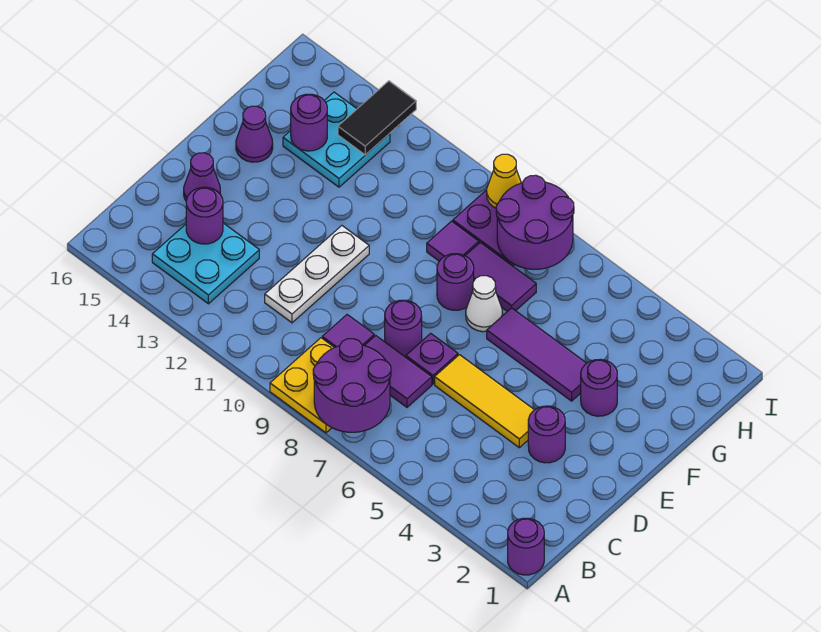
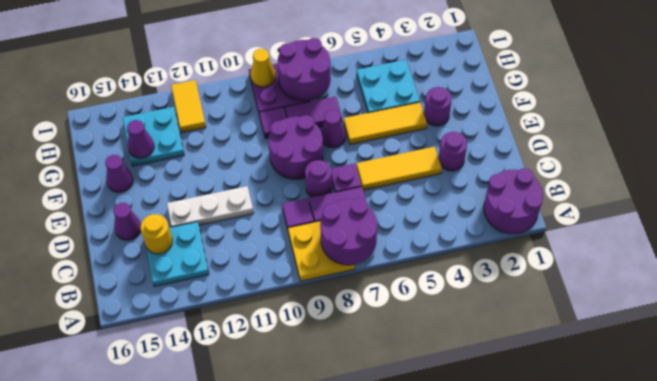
purple 1x1 round brick [508,518,544,575] -> purple 2x2 round brick [484,168,543,234]
white 1x3 plate [265,226,369,323] -> white 1x3 plate turned to [167,186,254,227]
purple 1x1 round brick [186,187,223,244] -> yellow 1x1 round brick [141,214,172,254]
purple 1x3 tile [487,308,587,401] -> yellow 1x3 tile [344,102,427,145]
white 1x1 cone [466,276,503,332] -> purple 1x1 cone [321,110,346,148]
purple 1x1 round brick [437,254,474,310] -> purple 2x2 round brick [268,115,323,179]
none -> cyan 2x2 plate [357,60,420,113]
purple 1x1 round brick [291,94,327,151] -> purple 1x1 cone [127,120,154,158]
none -> yellow 1x2 tile [171,80,206,133]
black 1x2 tile [338,81,416,155] -> none

